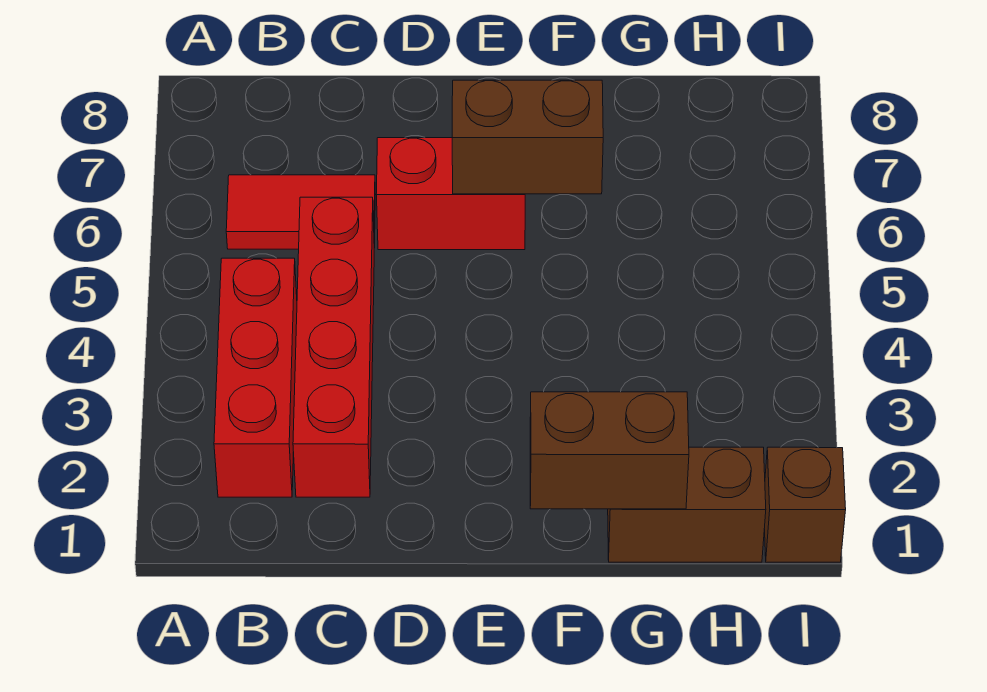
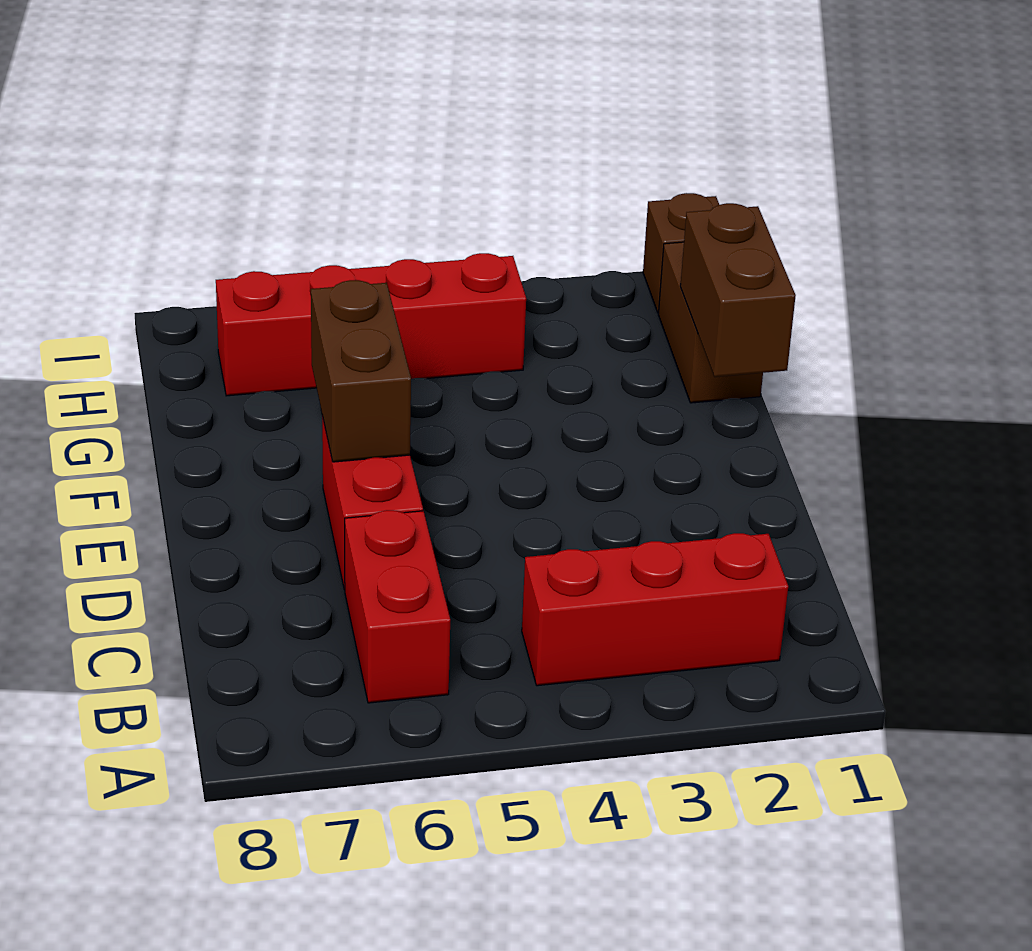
red 1x2 tile [226,175,375,249] -> red 1x2 brick [345,510,450,703]
red 1x4 brick [293,197,374,497] -> red 1x4 brick moved to [216,253,526,396]

